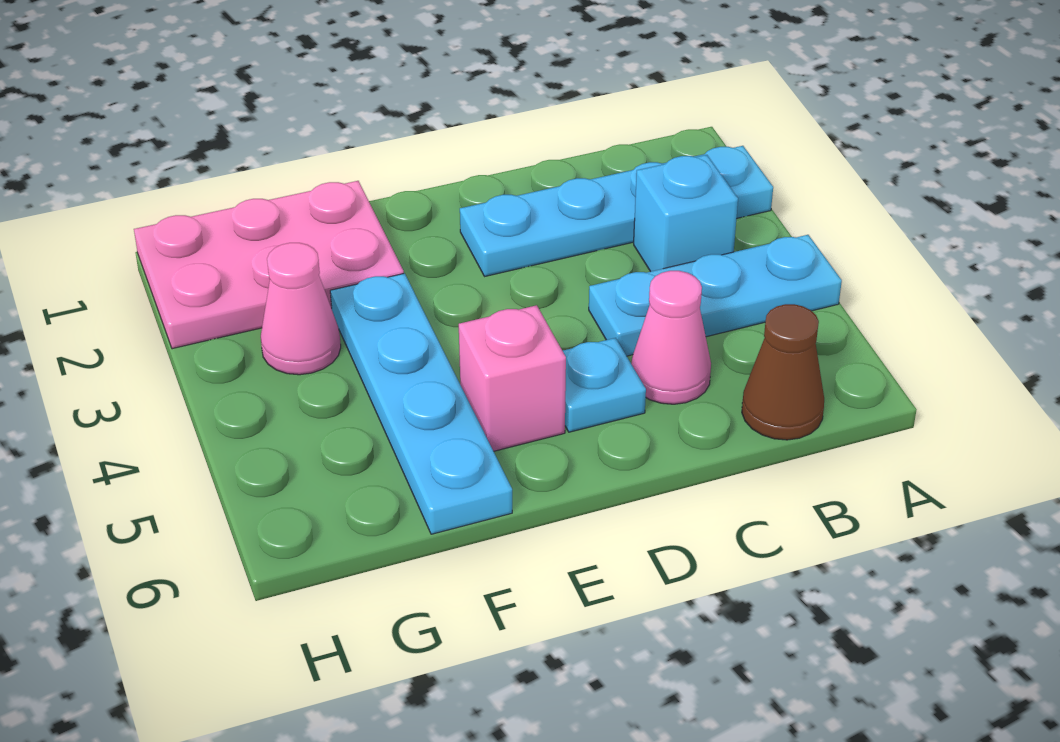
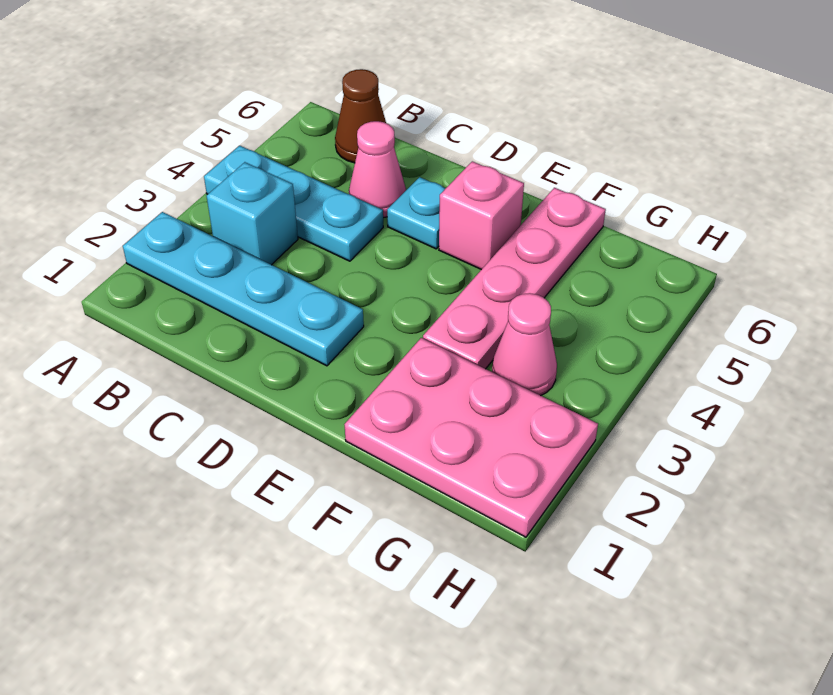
cyan 1x4 plate [330,273,512,534] -> pink 1x4 plate [423,188,606,369]

